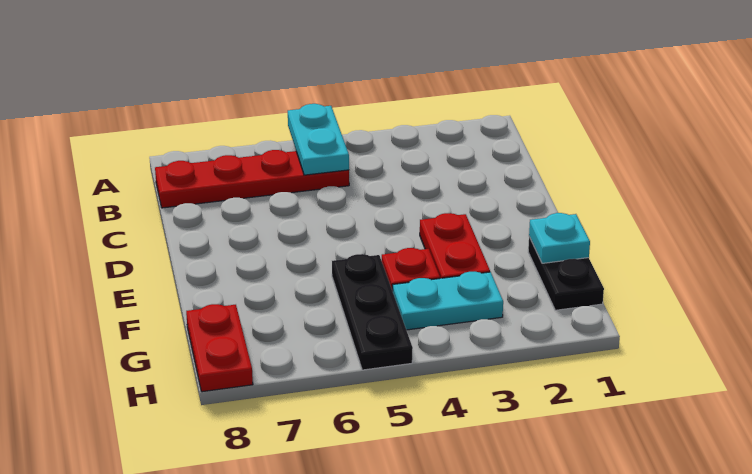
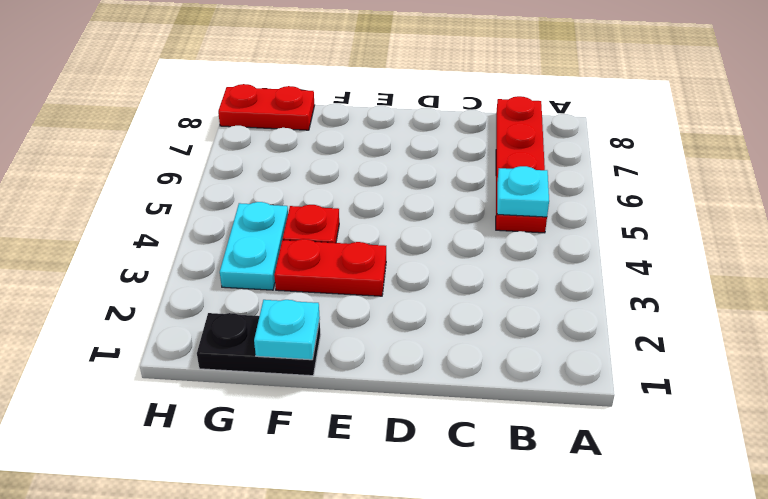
cyan 1x2 plate [288,104,349,175] -> cyan 1x1 plate [497,166,549,217]
black 1x3 plate [332,254,413,370] -> none

